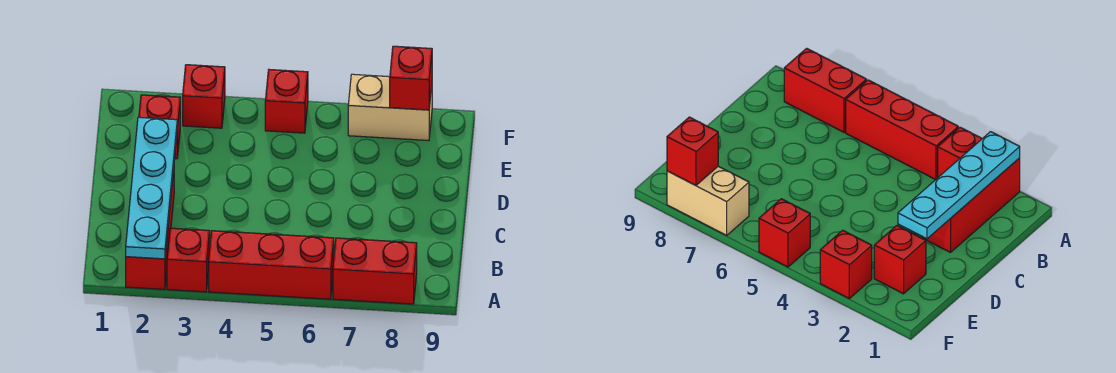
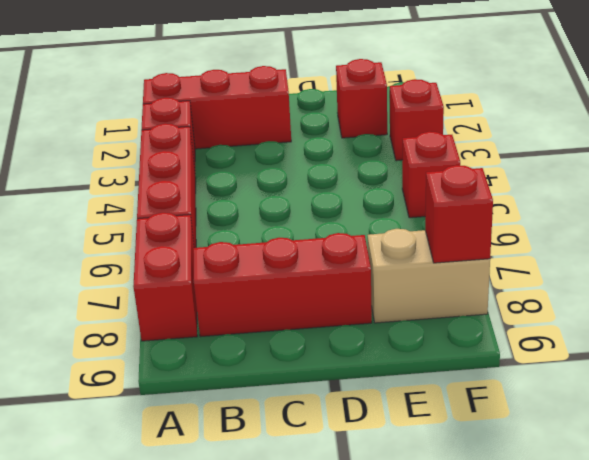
cyan 1x4 plate [126,117,177,259] -> none
none -> red 1x3 brick [193,233,372,337]
tan 1x2 brick [348,74,432,141] -> tan 1x2 brick turned to [368,229,490,323]

